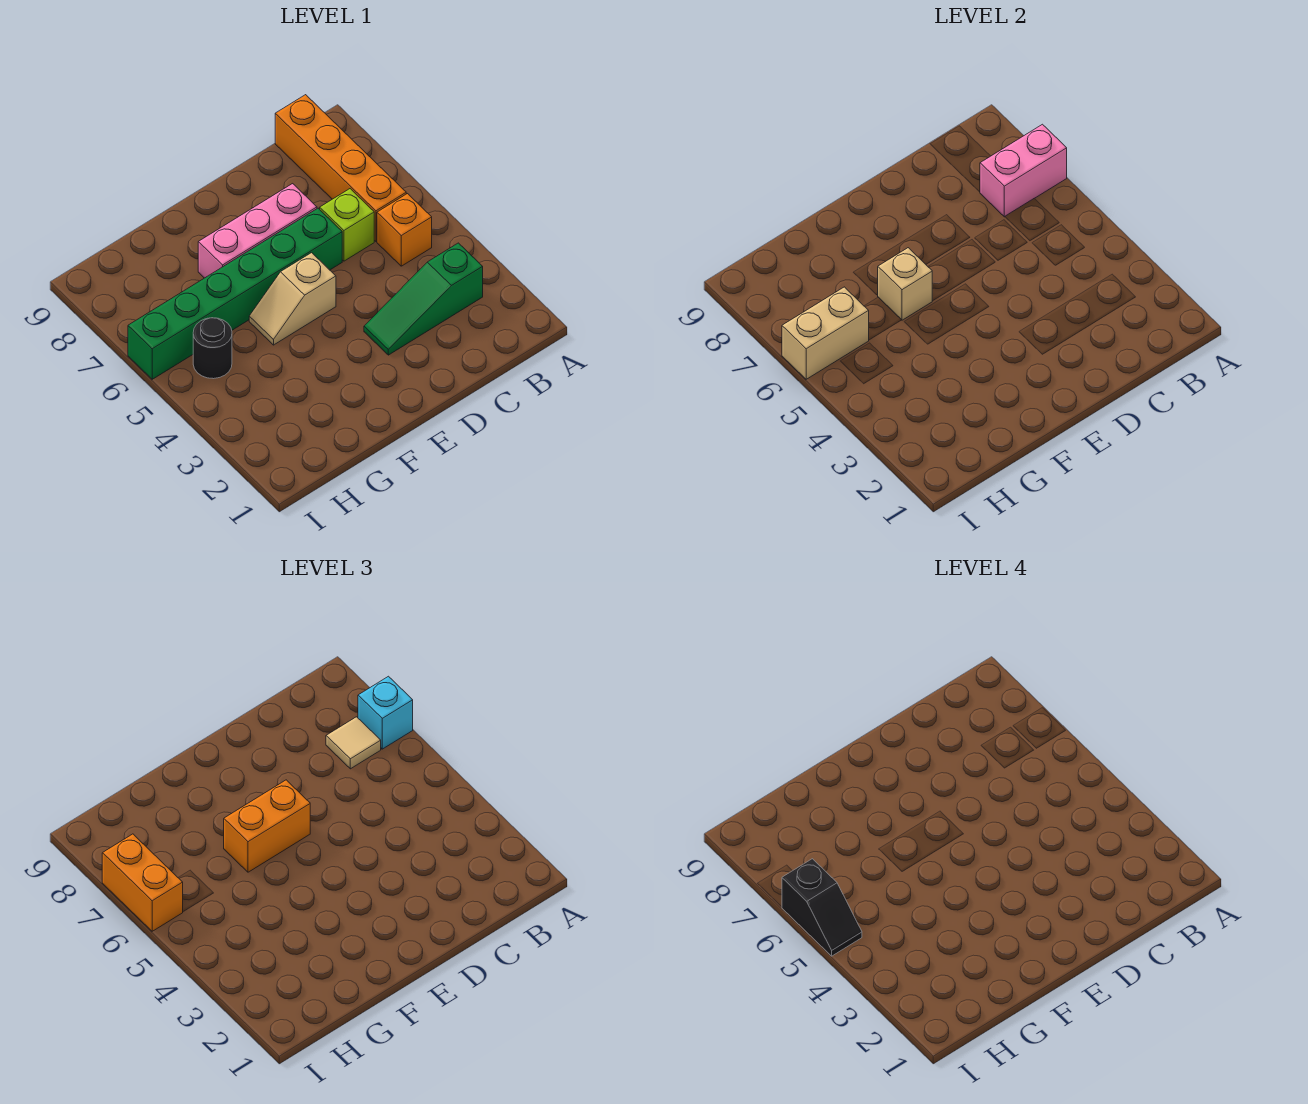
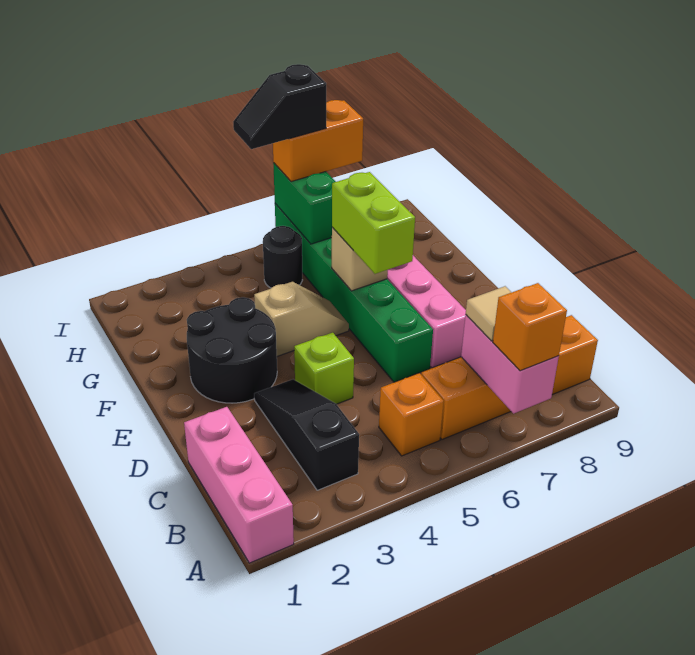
none -> pink 1x3 brick [184,407,294,563]
cyan 1x1 brick [358,676,413,749] -> orange 1x1 brick [493,283,567,371]
green 1x3 slope [364,243,483,355] -> black 1x3 slope [254,379,359,490]
lime 1x1 brick [320,189,374,261] -> lime 1x1 brick moved to [294,333,354,404]
none -> black 2x2 round brick [187,297,277,403]
tan 1x2 slope [249,253,336,345] -> tan 1x2 slope turned to [254,282,349,356]
orange 1x2 brick [224,780,310,872] -> lime 1x2 brick [332,172,415,274]
tan 1x2 brick [782,287,869,379] -> green 1x2 brick [273,163,336,244]

